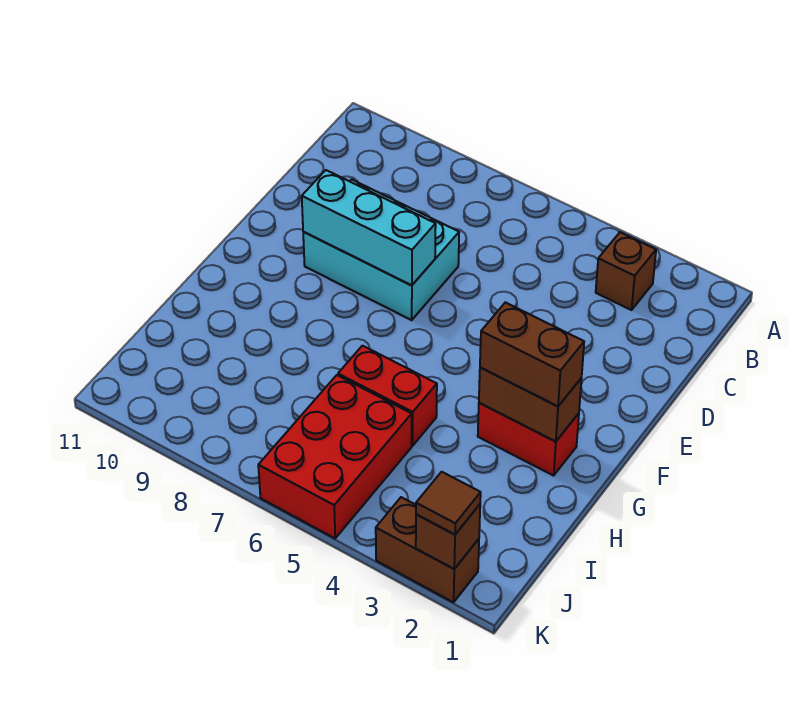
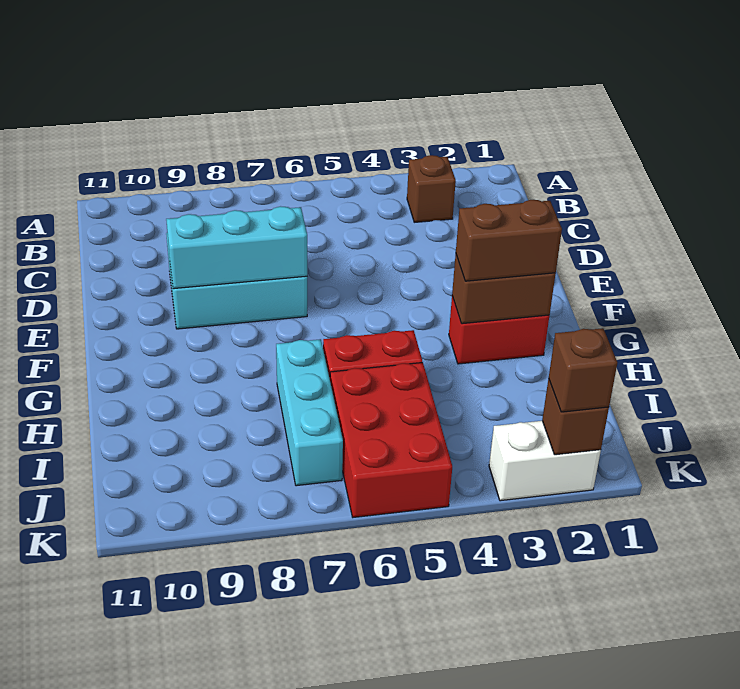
none -> cyan 1x3 brick [276,339,343,486]
brown 1x2 brick [376,497,479,602] -> white 1x2 brick [489,421,601,501]
brown 1x1 tile [416,472,481,535] -> brown 1x1 brick [549,328,617,412]

